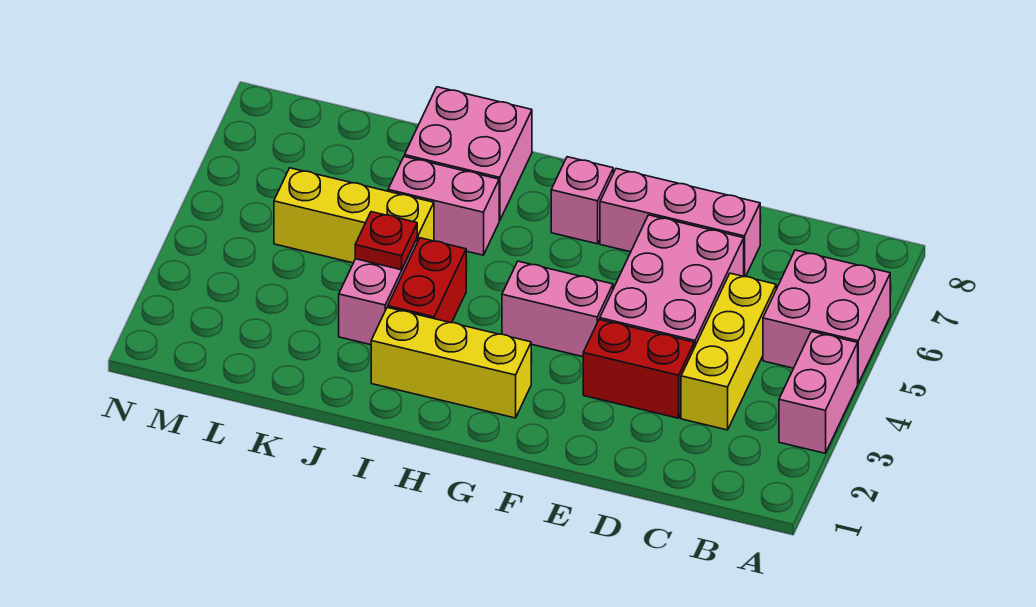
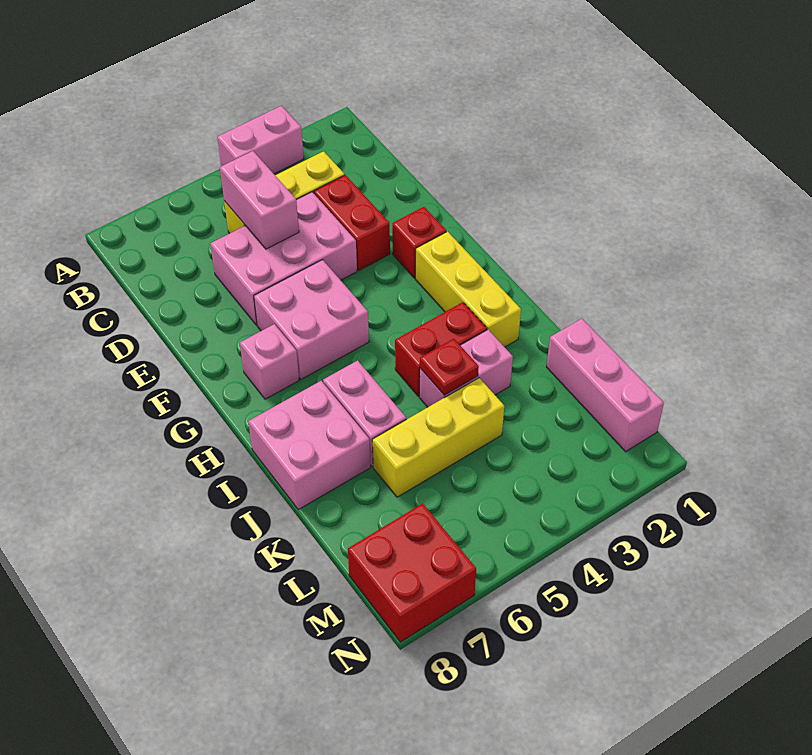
pink 2x2 brick [763,250,890,383] -> pink 2x2 brick moved to [254,260,369,379]
pink 1x3 brick [600,169,760,277] -> pink 1x3 brick moved to [547,319,664,452]
none -> red 1x1 brick [392,207,446,278]
pink 1x2 brick [502,261,613,357] -> pink 1x2 brick moved to [220,151,299,249]
yellow 1x3 brick [274,168,434,263] -> yellow 1x3 brick turned to [372,378,504,497]
none -> red 2x2 brick [348,503,476,642]

